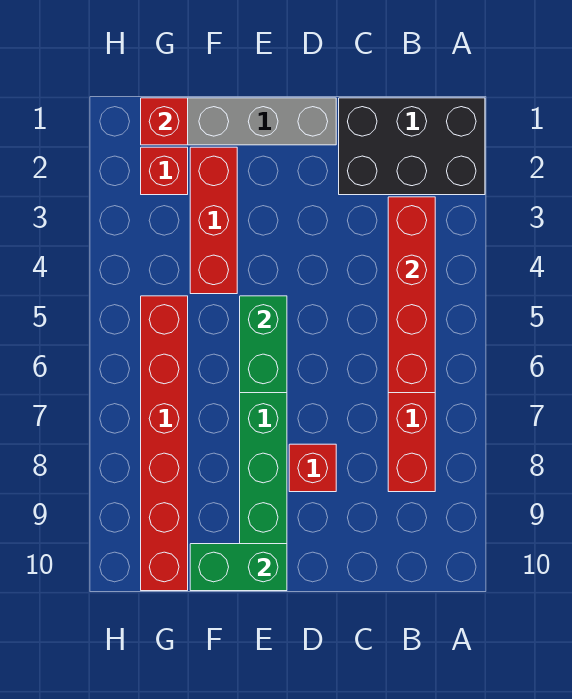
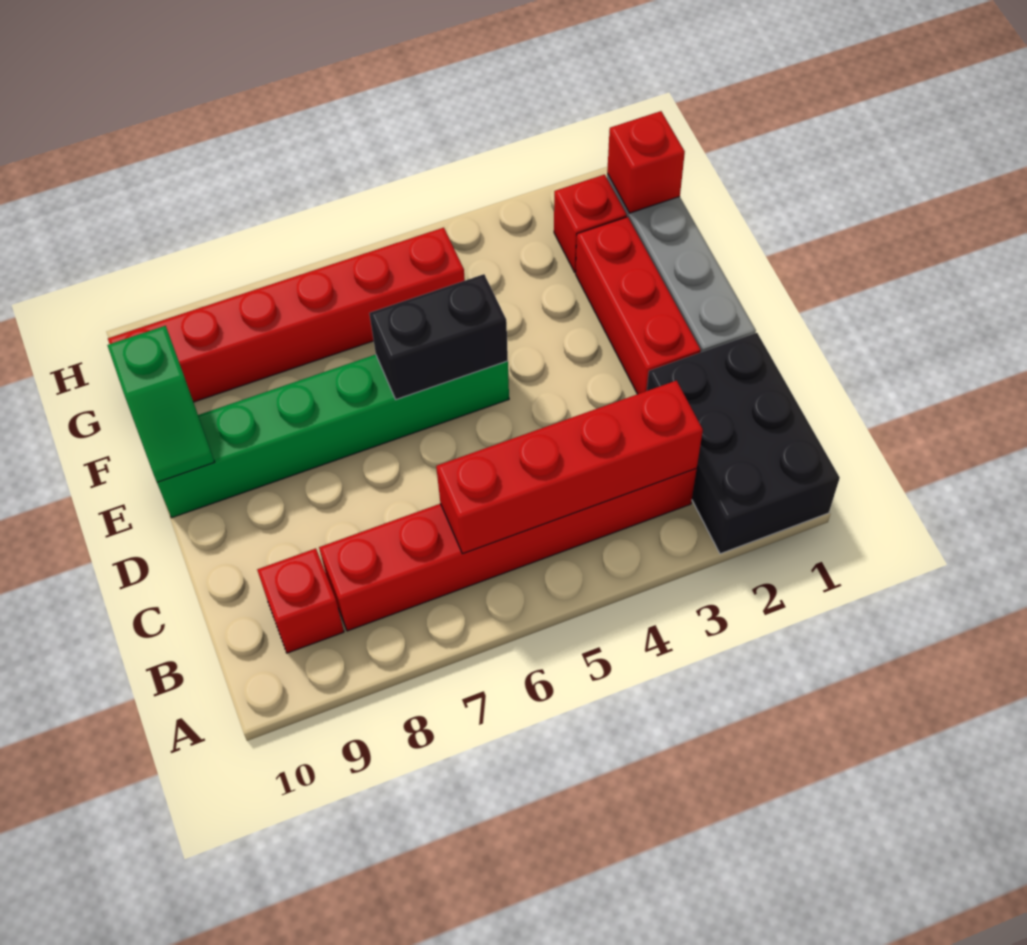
red 1x1 brick [289,444,336,492] -> red 1x1 brick moved to [257,548,344,653]
green 1x2 brick [240,296,287,393] -> black 1x2 brick [369,274,508,399]
green 1x2 brick [190,544,287,591] -> green 1x2 slope [107,326,215,482]
red 1x3 brick [190,147,237,294] -> red 1x3 brick turned to [576,217,701,394]

